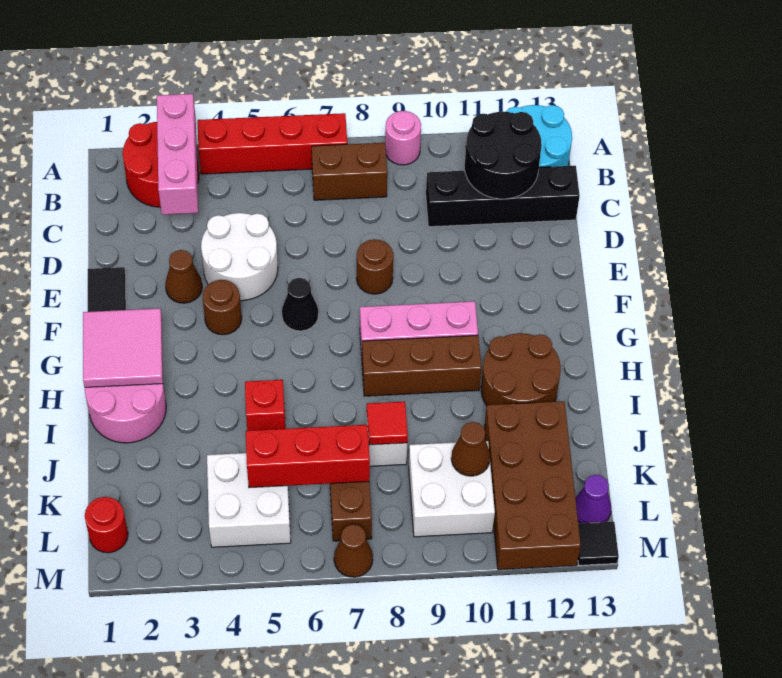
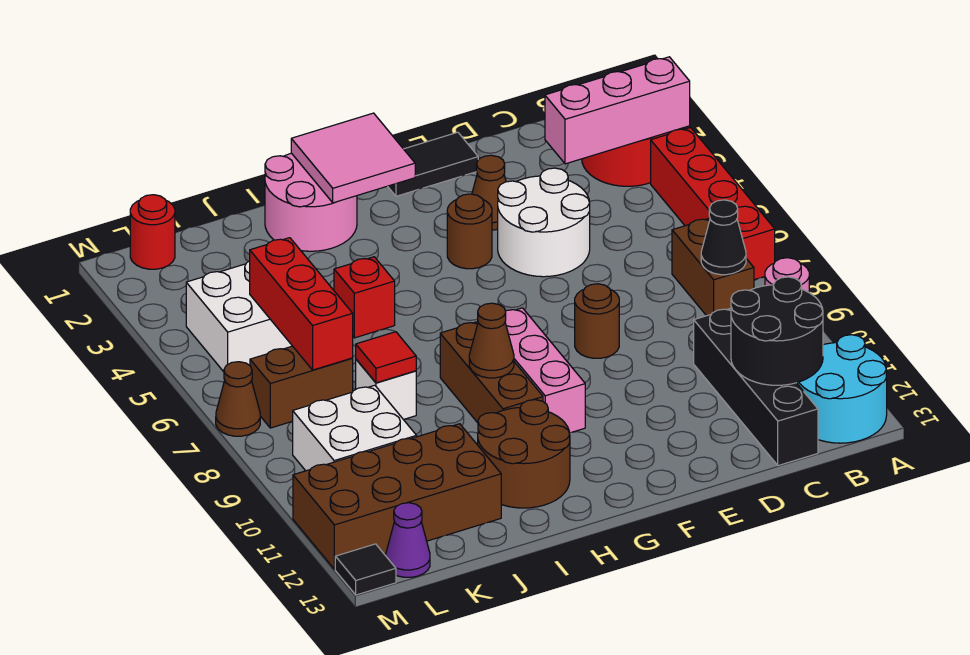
black 1x1 cone [282,278,318,331] -> black 1x1 cone moved to [701,200,746,275]
brown 1x1 cone [451,422,490,476] -> brown 1x1 cone moved to [469,303,514,378]

